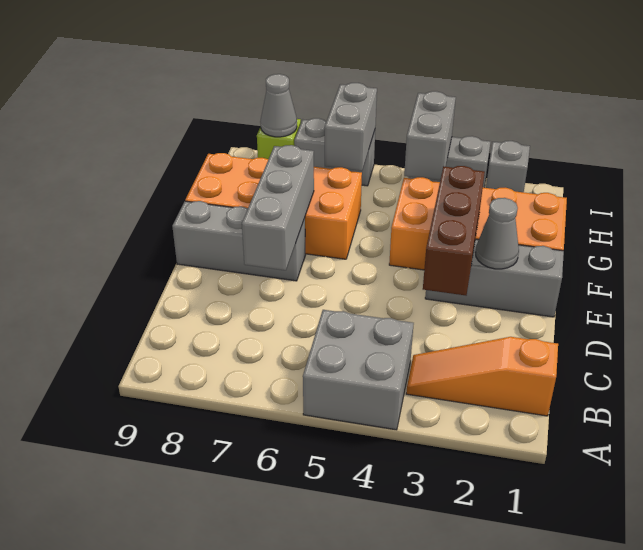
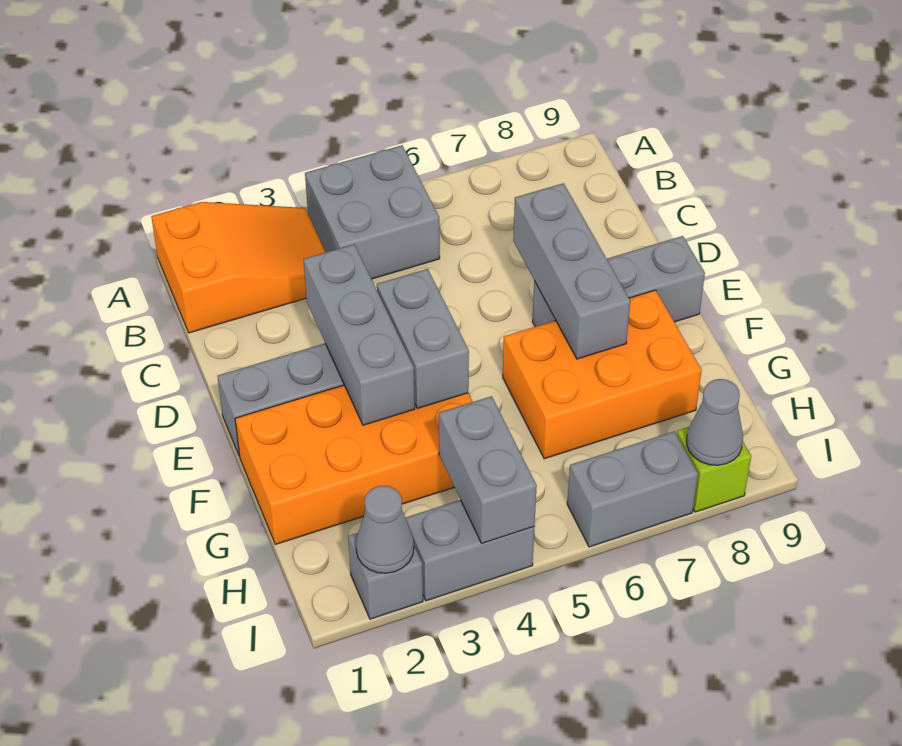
orange 1x3 slope [406,337,558,416] -> orange 2x3 slope [151,202,326,333]
brown 1x3 brick [423,166,485,295] -> grey 1x3 brick [304,244,415,425]
grey 1x1 cone [475,198,519,269] -> grey 1x1 cone moved to [356,486,414,573]
orange 2x4 brick [185,153,362,259] -> orange 2x3 brick [503,290,702,459]
grey 1x2 brick [325,83,377,171] -> grey 1x2 brick moved to [377,269,469,408]

